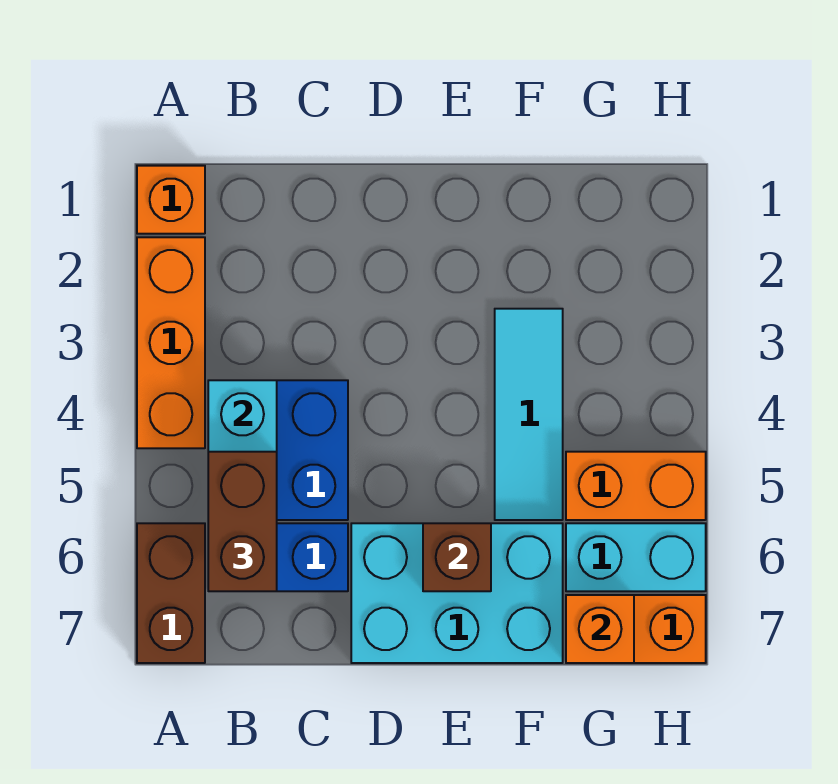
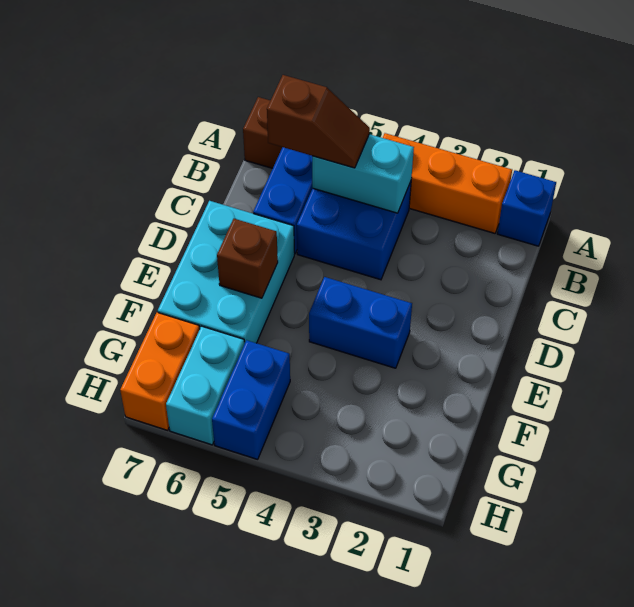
orange 1x1 brick [137,166,205,234] -> blue 1x1 brick [498,170,556,246]
brown 1x2 brick [208,452,277,591] -> brown 1x2 slope [267,75,370,168]
none -> blue 1x2 brick [309,277,412,368]
cyan 1x3 tile [495,309,563,520] -> none
orange 1x2 brick [566,452,706,520] -> blue 1x2 brick [212,340,290,459]
orange 1x1 brick [566,595,634,663] -> none

